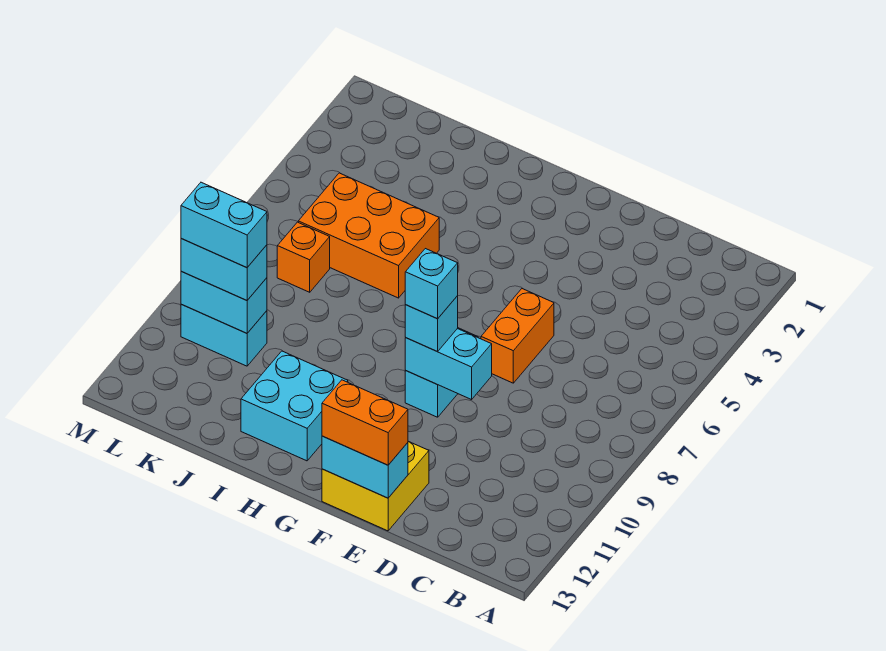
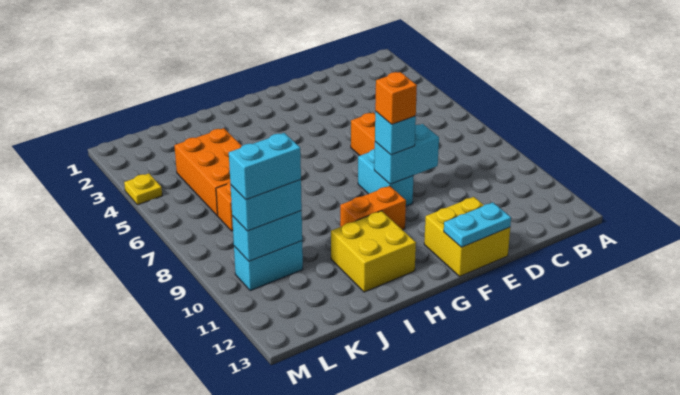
cyan 1x2 brick [322,436,408,498] -> cyan 1x2 plate [444,202,511,247]
orange 1x2 brick [322,380,408,465] -> orange 1x2 brick moved to [340,186,406,230]
cyan 1x1 brick [405,249,458,319] -> orange 1x1 brick [375,72,417,124]
cyan 2x2 brick [241,351,348,461] -> yellow 2x2 brick [331,211,416,292]
orange 2x3 brick [298,173,439,298] -> orange 2x3 brick turned to [174,128,242,216]
none -> yellow 1x1 plate [124,173,162,205]

